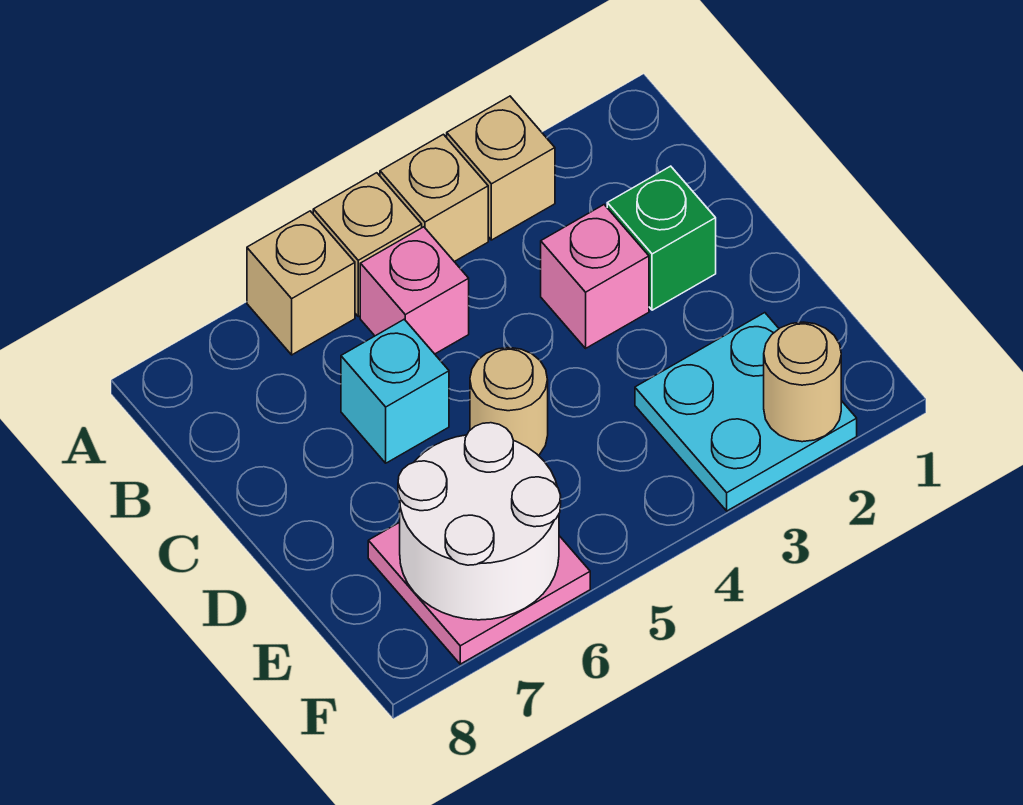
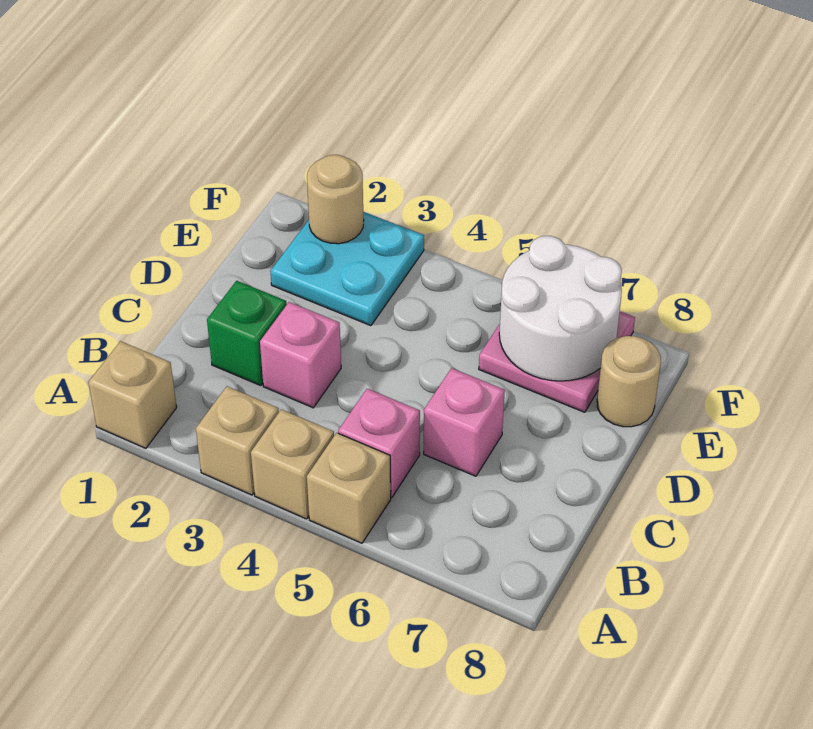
tan 1x1 brick [247,211,355,355] -> tan 1x1 brick moved to [89,341,177,448]
cyan 1x1 brick [341,319,449,463] -> pink 1x1 brick [424,368,505,476]
tan 1x1 round brick [470,348,548,455] -> tan 1x1 round brick moved to [597,336,661,427]

